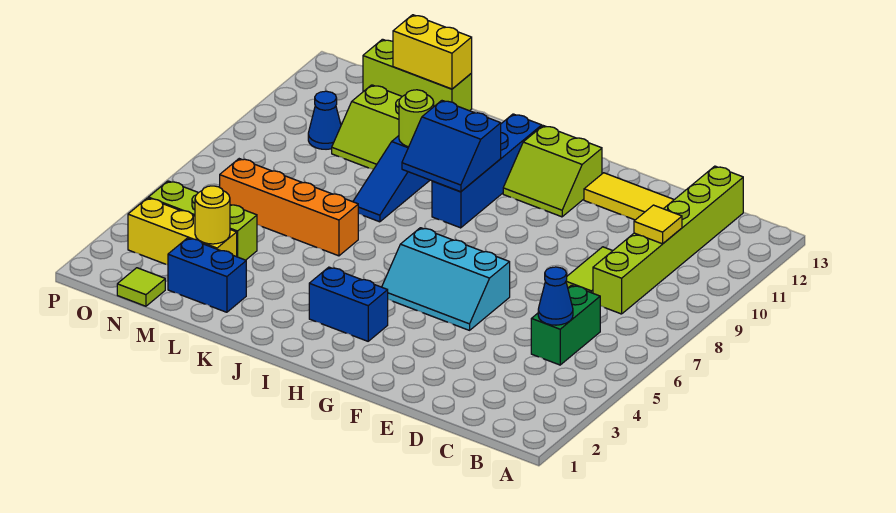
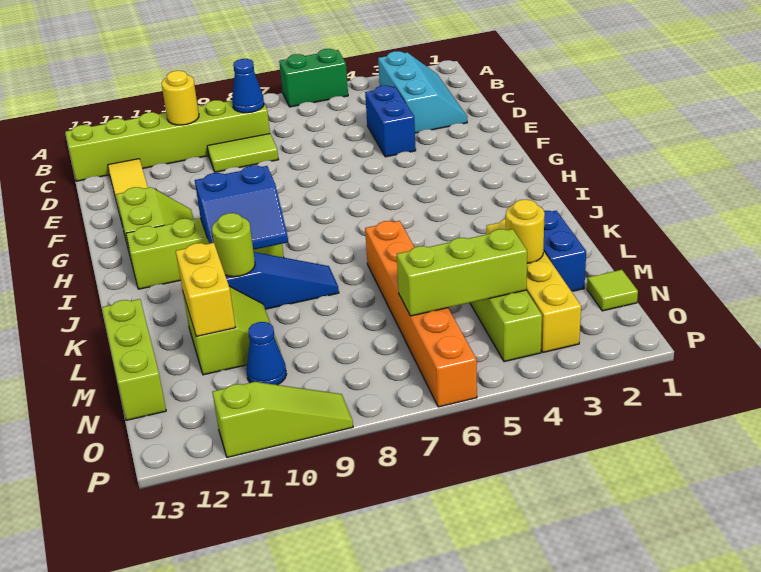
green 1x2 brick [531,285,600,365] -> green 1x2 brick moved to [279,49,348,107]
blue 1x1 cone [538,267,573,325] -> blue 1x1 cone moved to [232,59,264,113]
yellow 1x1 tile [634,205,682,244] -> yellow 1x1 round brick [162,71,199,125]
cyan 2x3 slope [382,228,510,330] -> cyan 2x3 slope moved to [378,51,467,133]
blue 1x2 brick [309,267,388,341] -> blue 1x2 brick moved to [365,85,416,157]
blue 1x4 brick [432,114,542,228] -> lime 1x4 brick [126,218,284,289]
blue 2x2 slope [402,101,501,192] -> blue 2x2 slope turned to [195,165,288,250]
orange 1x4 brick [220,159,358,256] -> orange 1x6 brick [365,221,477,407]
yellow 1x2 brick [393,15,472,89] -> yellow 1x2 brick moved to [176,243,236,337]
yellow 1x3 brick [128,198,237,265] -> yellow 1x4 brick [486,219,581,352]
none -> lime 1x3 brick [397,229,527,316]
none -> lime 1x3 slope [212,382,353,458]

